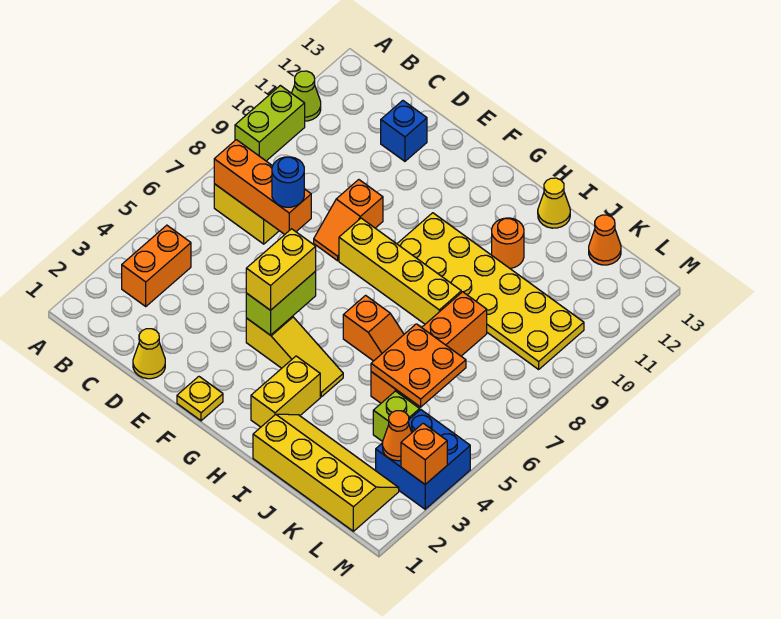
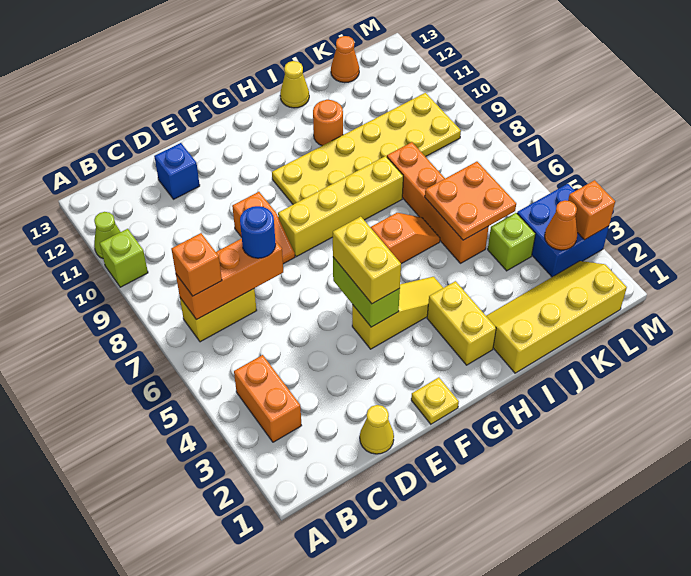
lime 1x2 brick [235,86,305,161] -> lime 1x1 brick [100,229,148,287]
none -> orange 1x1 brick [171,233,222,296]

